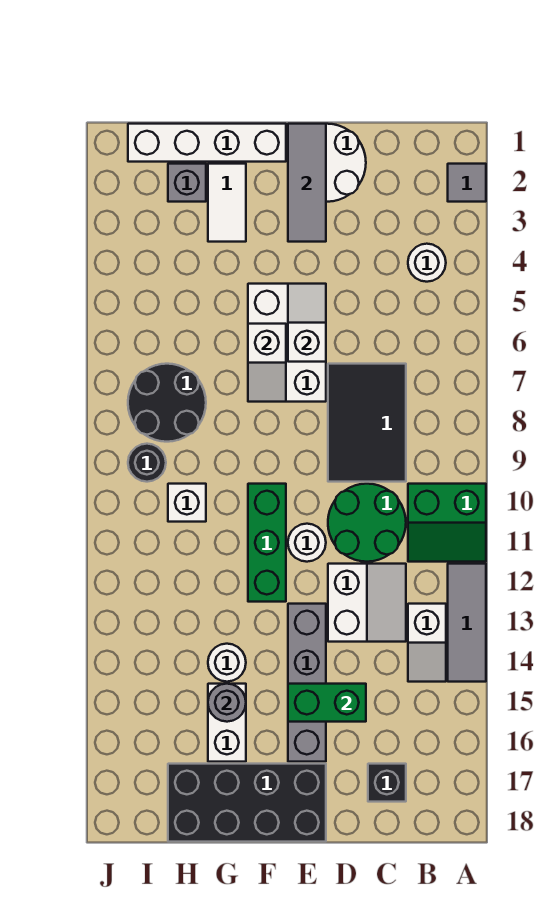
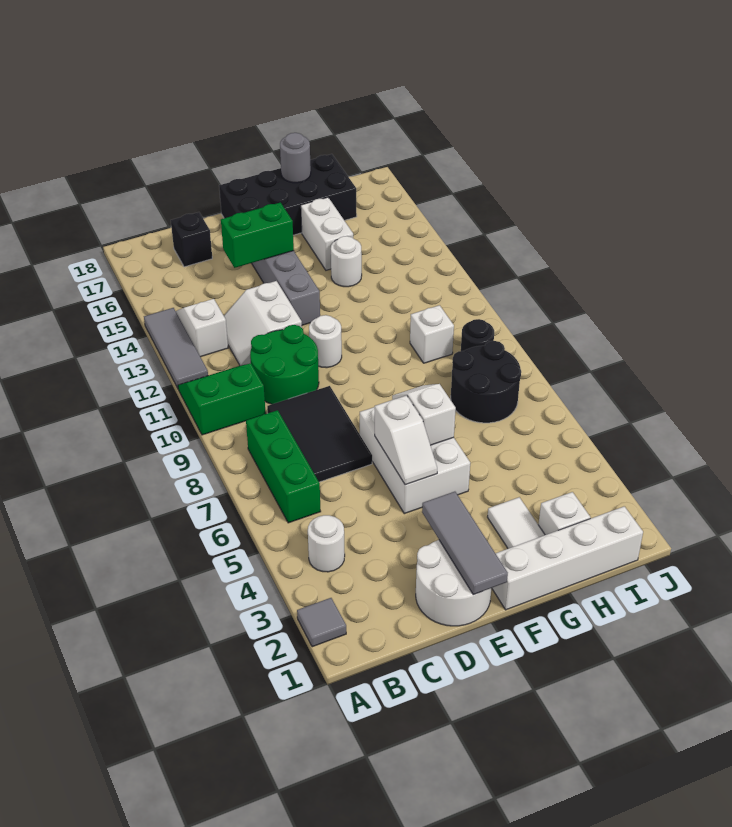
green 1x3 brick [248,484,286,602] -> green 1x3 brick moved to [246,410,321,523]
grey 1x1 round brick [208,684,246,722] -> grey 1x1 round brick moved to [280,133,311,183]
grey 1x1 brick [168,164,206,202] -> white 1x1 brick [538,492,590,535]

